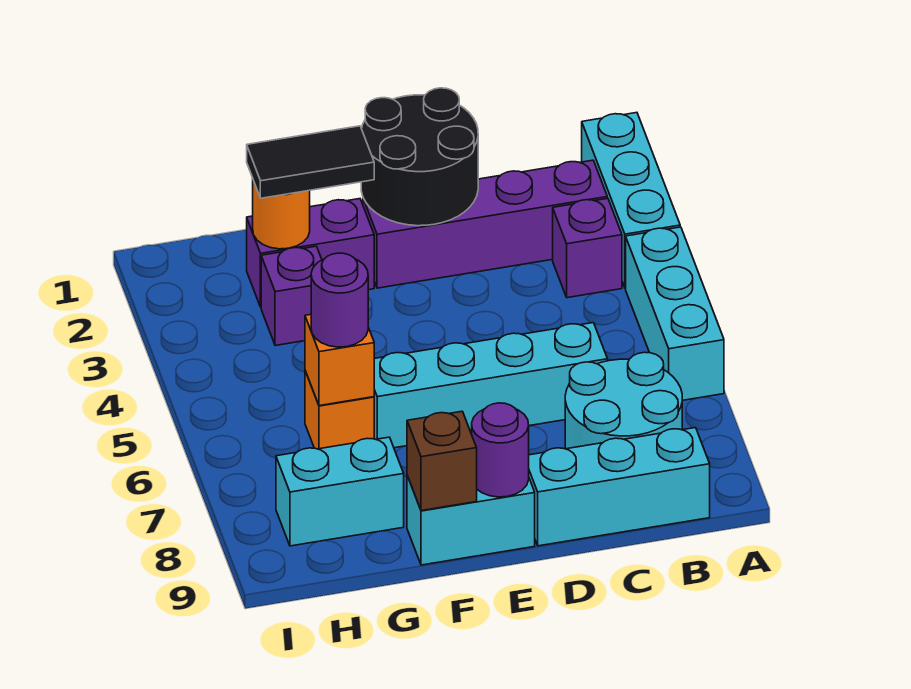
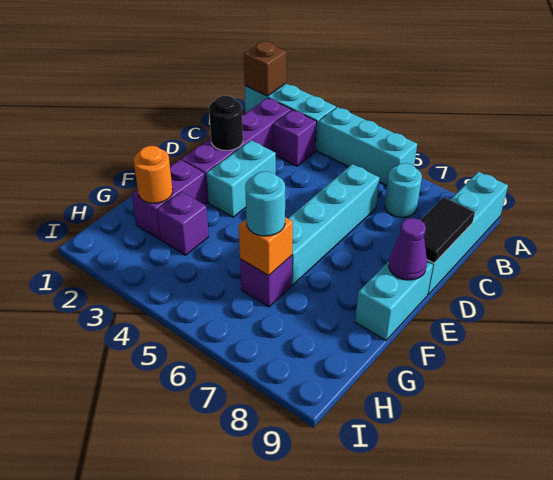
cyan 2x2 round brick [565,352,682,449] -> cyan 1x1 round brick [385,163,422,217]
cyan 1x3 brick [529,428,710,546] -> cyan 1x4 brick [427,172,508,294]
black 2x2 round brick [361,88,478,226] -> black 1x1 round brick [209,96,243,151]
purple 1x1 round brick [472,403,529,497] -> purple 1x1 cone [389,218,427,280]
black 1x2 tile [247,126,374,198] -> black 1x2 tile moved to [421,197,475,263]
brown 1x1 brick [407,411,477,511] -> brown 1x1 brick moved to [244,41,286,96]
orange 1x1 brick [305,371,374,449] -> purple 1x1 brick [240,256,292,307]
purple 1x1 round brick [311,253,368,347] -> cyan 1x1 round brick [245,171,285,236]
cyan 1x2 brick [276,437,404,546] -> cyan 1x2 brick moved to [207,140,276,217]

